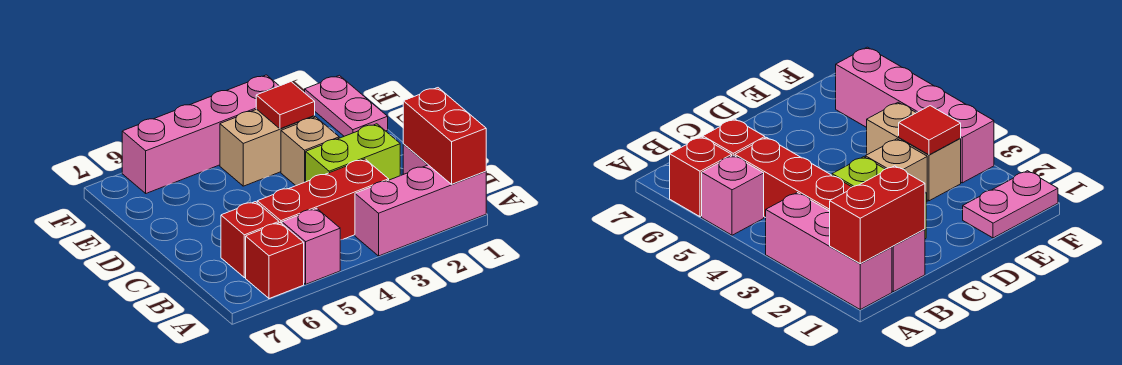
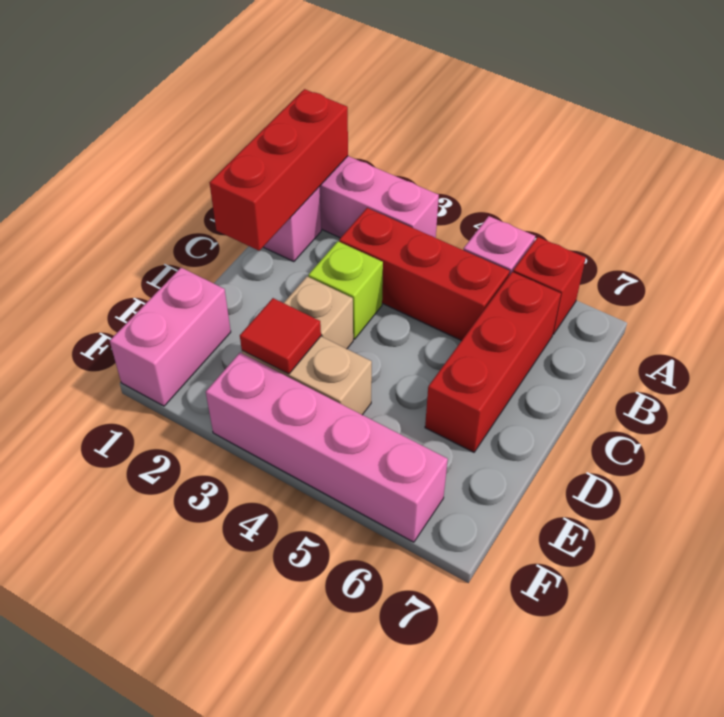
red 1x2 brick [403,88,486,184] -> red 1x3 brick [209,89,348,251]
red 1x1 brick [221,202,279,278] -> red 1x3 brick [425,272,561,452]
lime 1x2 brick [306,124,401,182] -> lime 1x1 brick [308,241,383,339]
pink 1x2 plate [305,75,388,136] -> pink 1x2 brick [110,268,231,406]

